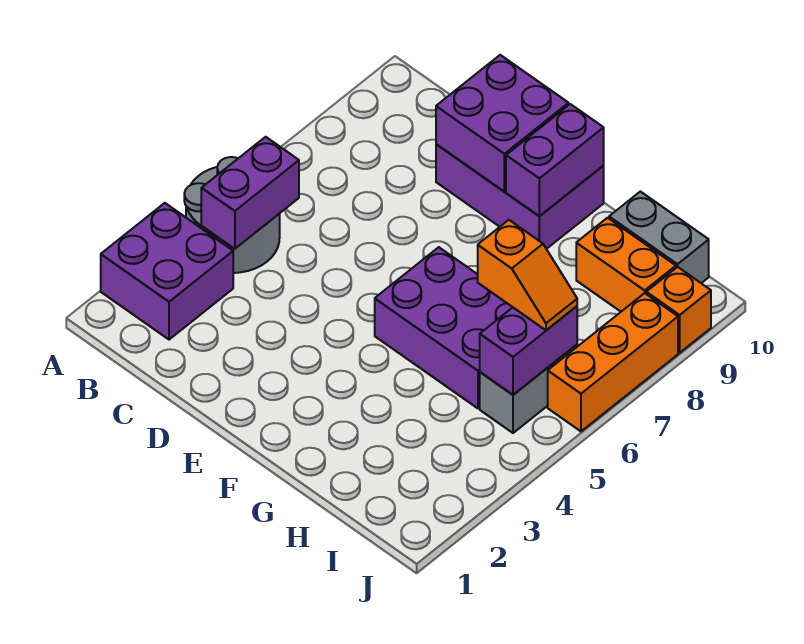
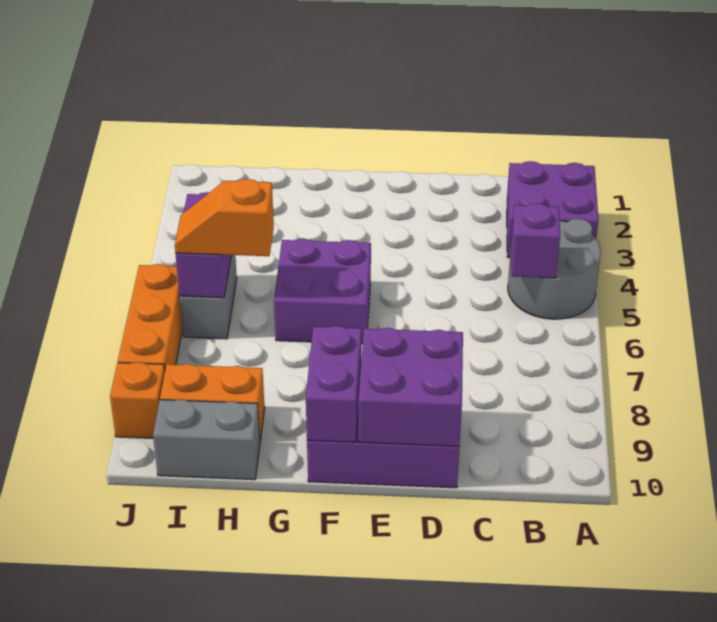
purple 1x2 brick [201,137,299,249] -> purple 1x1 brick [511,203,560,278]
purple 2x3 brick [375,247,513,408] -> purple 2x2 brick [274,238,371,344]

